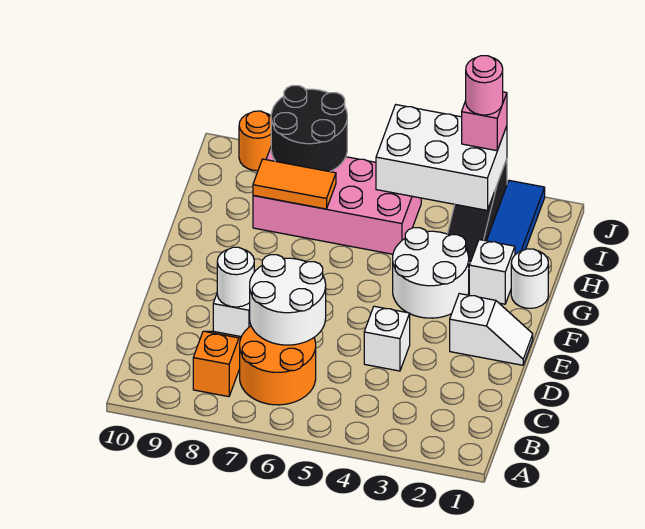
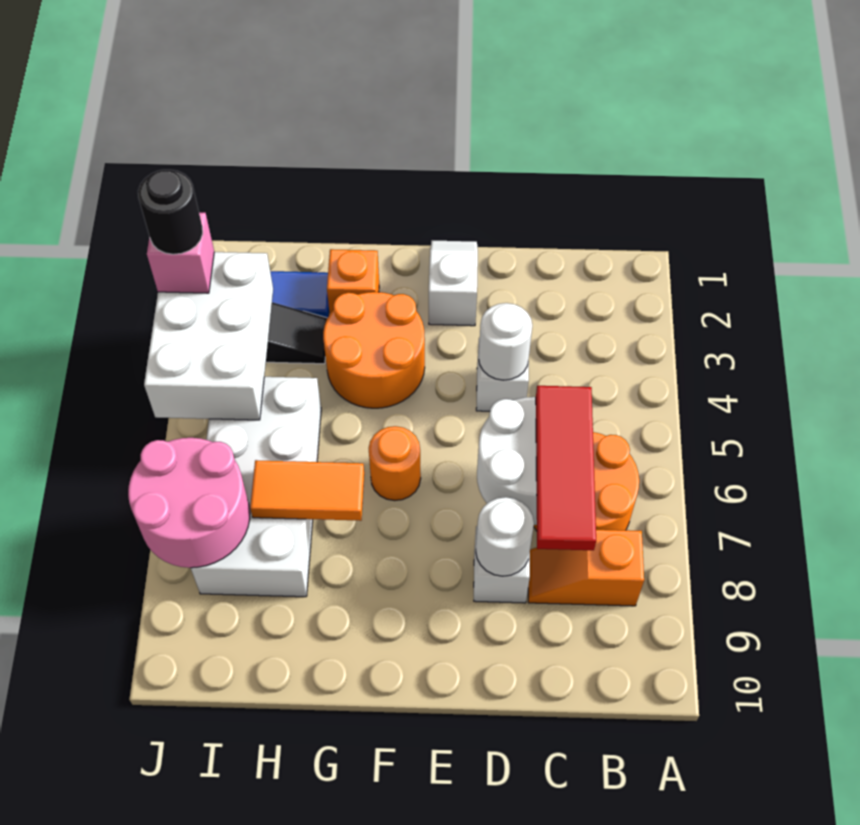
none -> red 1x3 tile [536,386,596,550]
white 2x2 round brick [393,228,469,318] -> orange 2x2 round brick [323,292,425,408]
white 1x1 round brick [511,249,548,308] -> white 1x1 round brick moved to [479,303,532,380]
white 1x1 brick [469,240,515,304] -> orange 1x1 brick [327,249,379,313]
pink 2x4 brick [253,148,421,254] -> white 2x4 brick [191,377,321,597]
orange 1x2 tile [253,159,336,209] -> orange 1x2 tile turned to [250,460,364,521]
black 2x2 round brick [271,86,347,172] -> pink 2x2 round brick [128,438,250,568]
pink 1x1 round brick [466,56,503,115] -> black 1x1 round brick [138,170,203,254]
orange 1x1 round brick [239,111,271,171] -> orange 1x1 round brick moved to [369,426,421,501]

